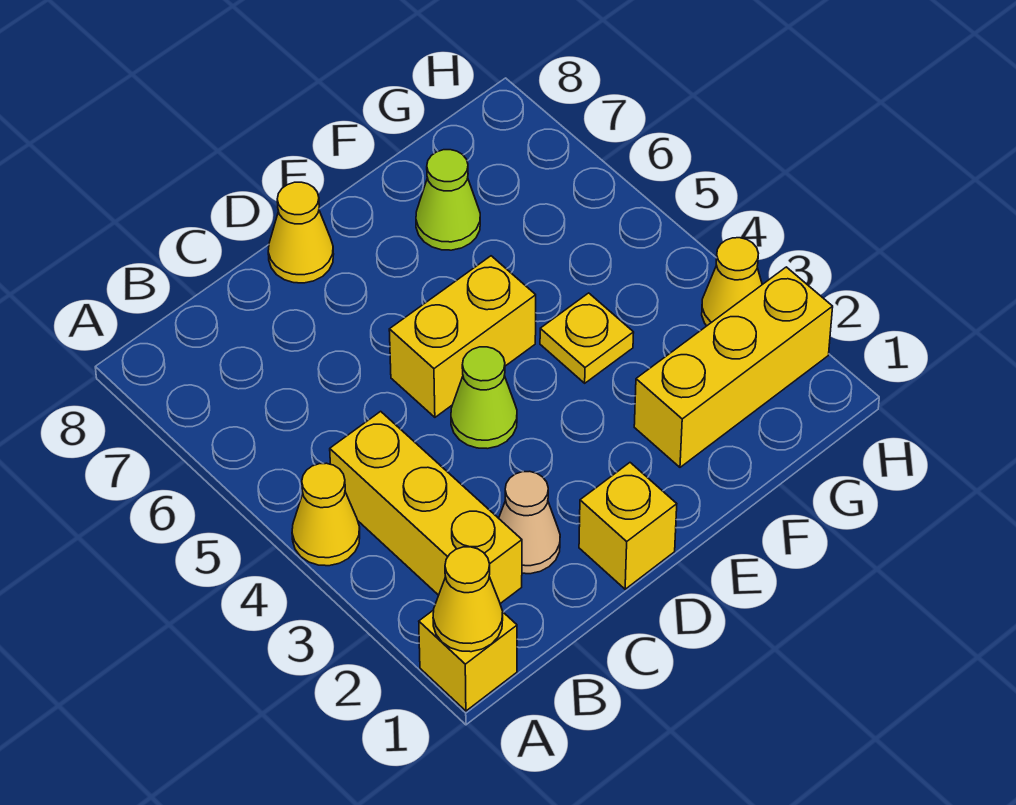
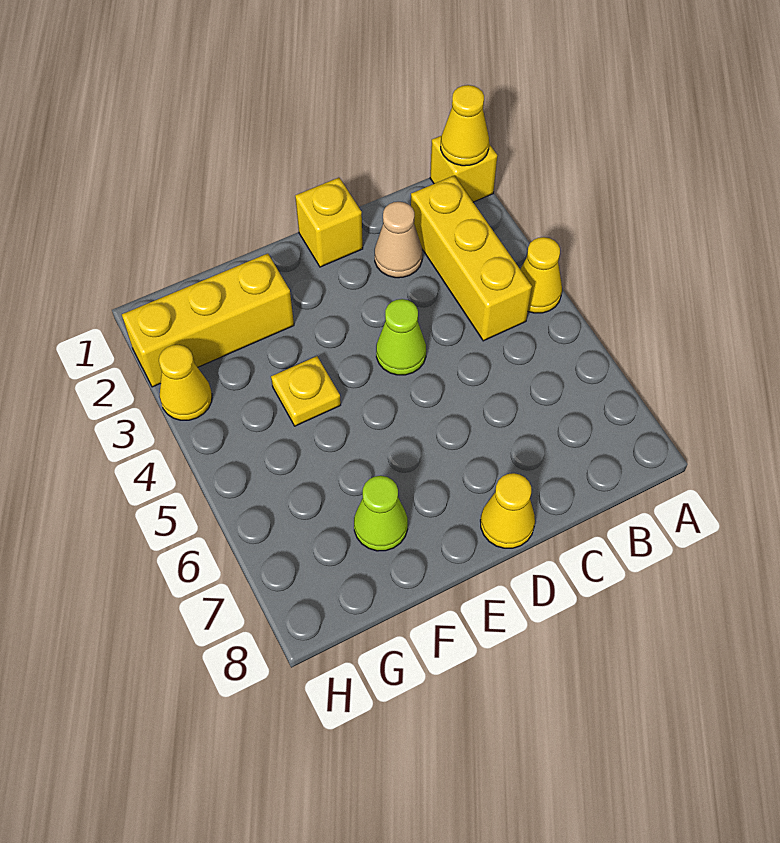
yellow 1x2 brick [389,256,536,417] -> none

